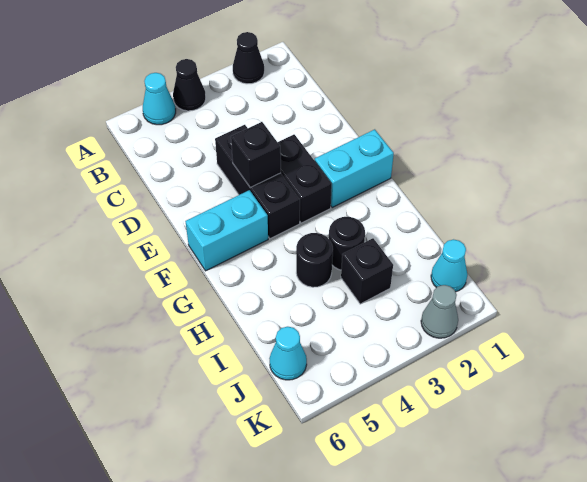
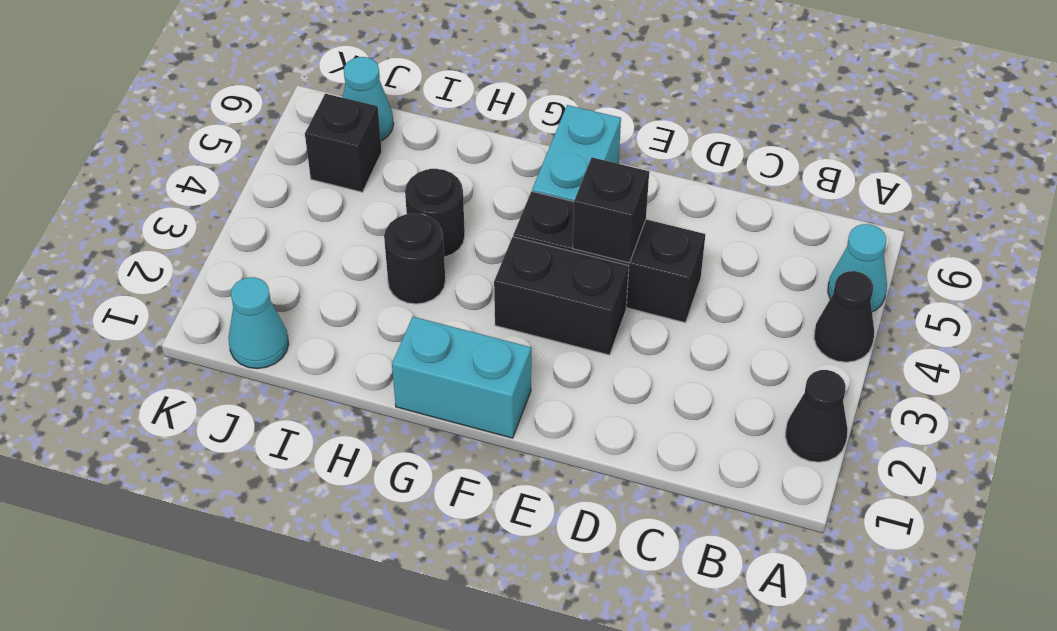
cyan 1x2 brick [315,129,394,208] -> cyan 1x2 brick turned to [392,317,531,438]
black 1x1 brick [341,238,393,304] -> black 1x1 brick moved to [305,94,382,192]
grey 1x1 cone [421,285,458,338] -> none

